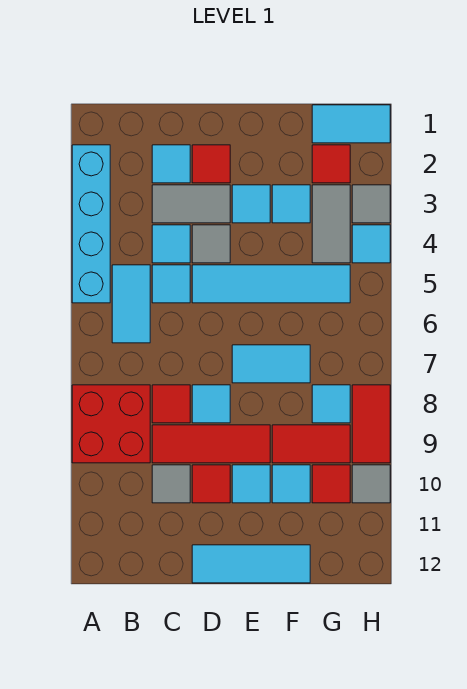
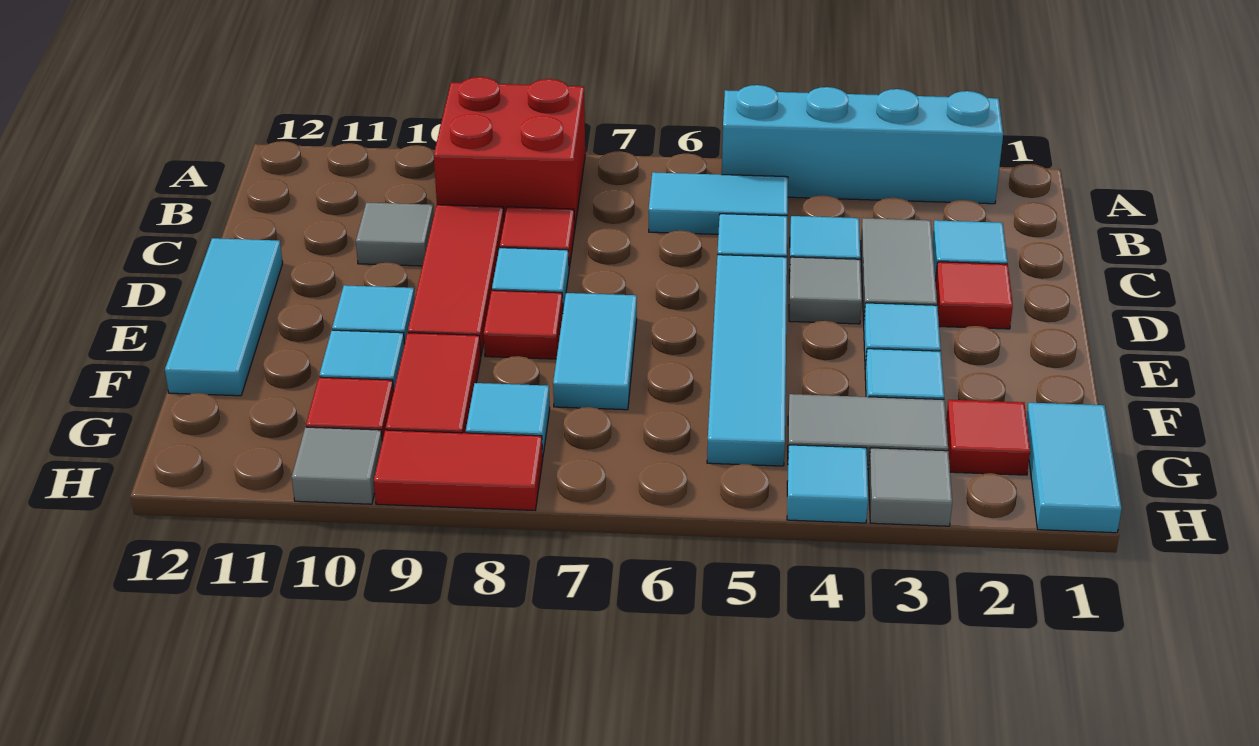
red 1x1 tile [192,465,230,503] -> red 1x1 tile moved to [484,290,563,359]

